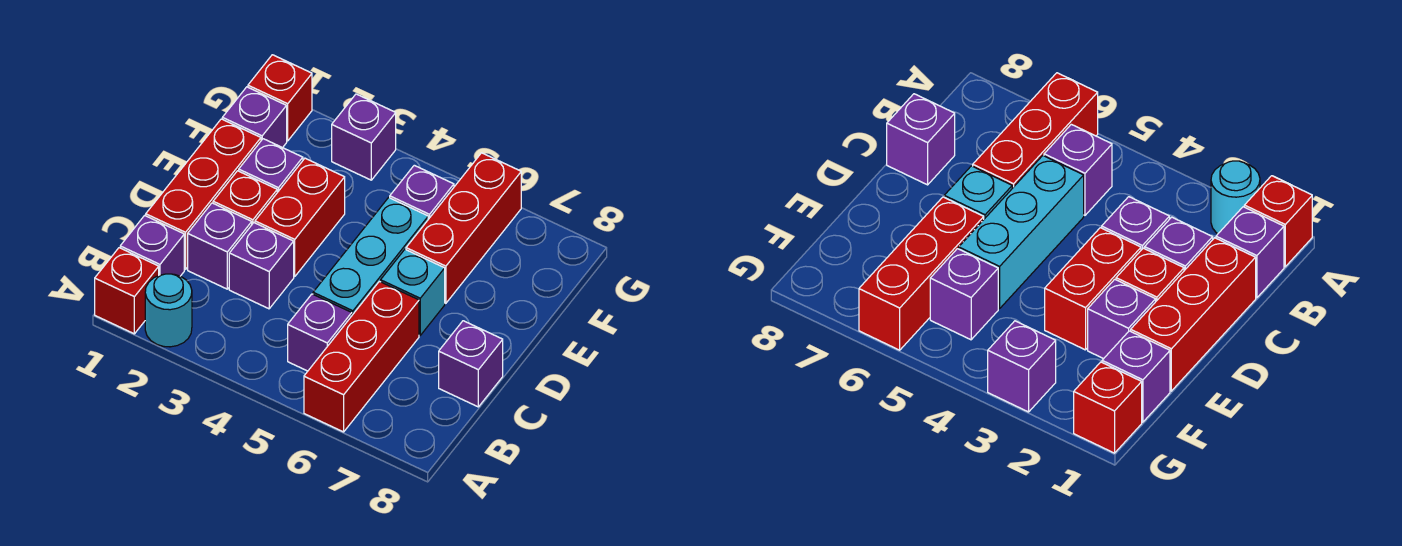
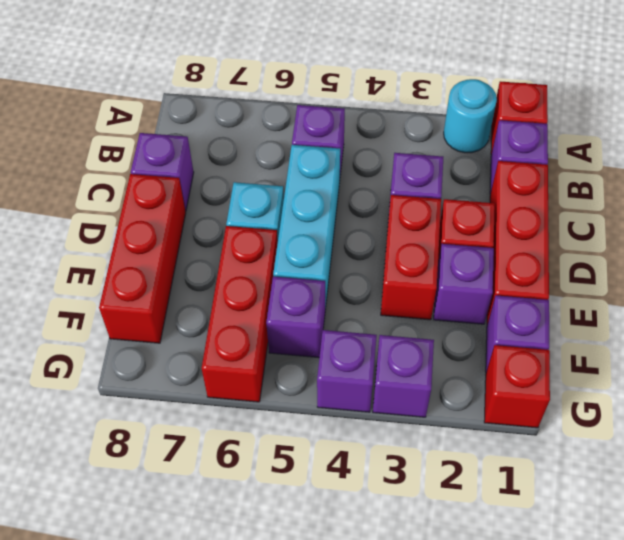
red 1x3 brick [304,281,419,432] -> red 1x3 brick moved to [99,174,186,343]
purple 1x1 brick [188,203,252,289] -> purple 1x1 brick moved to [317,330,377,412]

